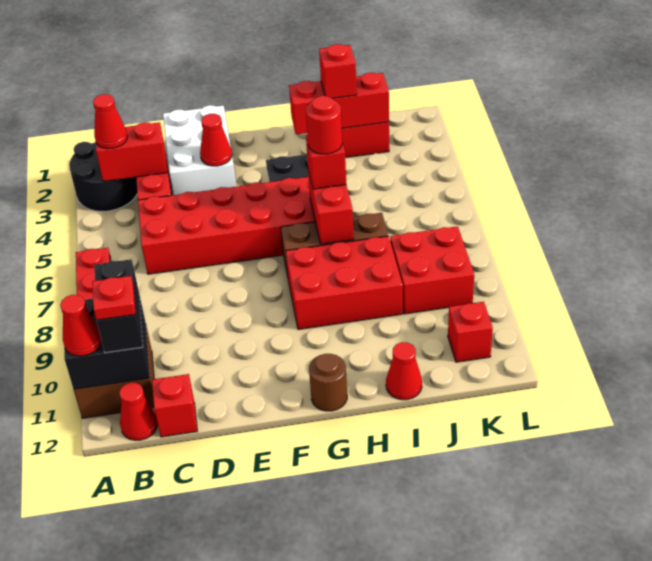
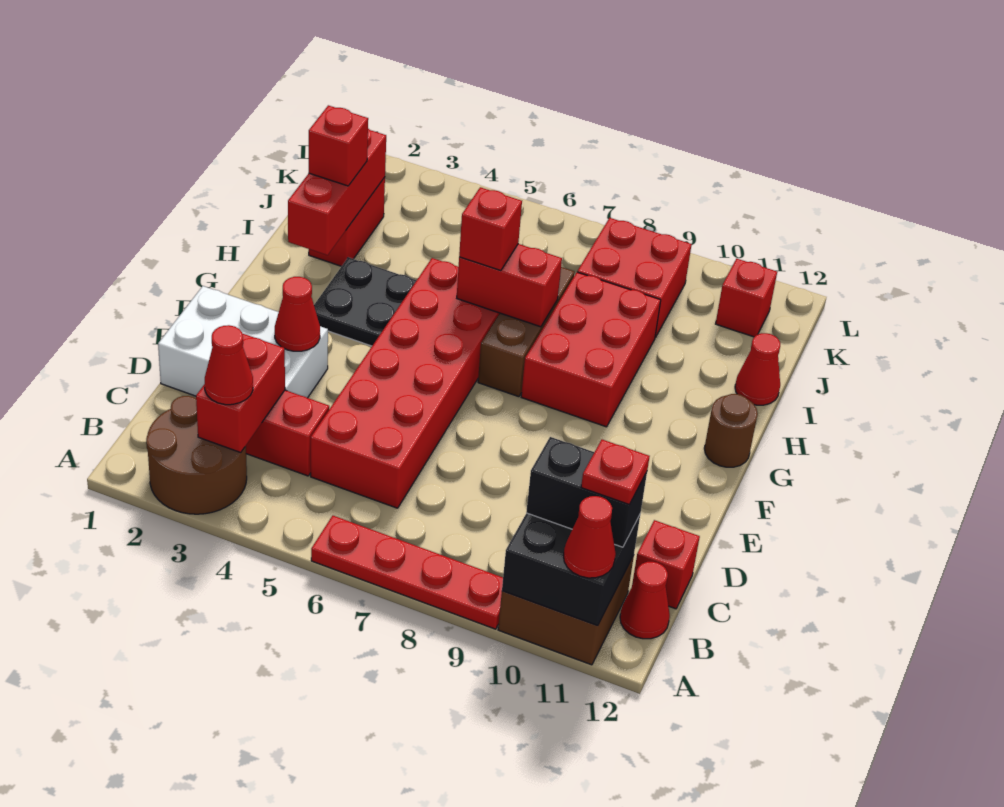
black 2x2 round brick [69,142,137,211] -> brown 2x2 round brick [146,396,247,514]
red 1x1 round brick [306,96,342,154] -> none

